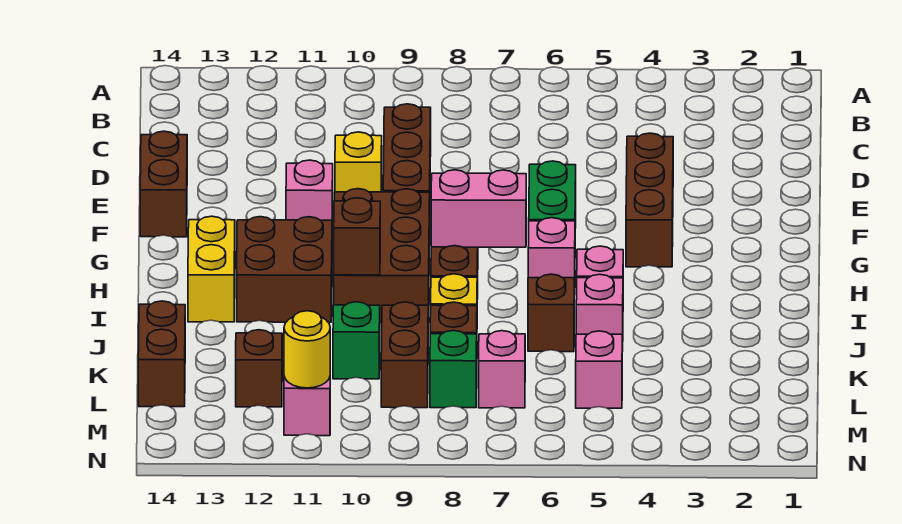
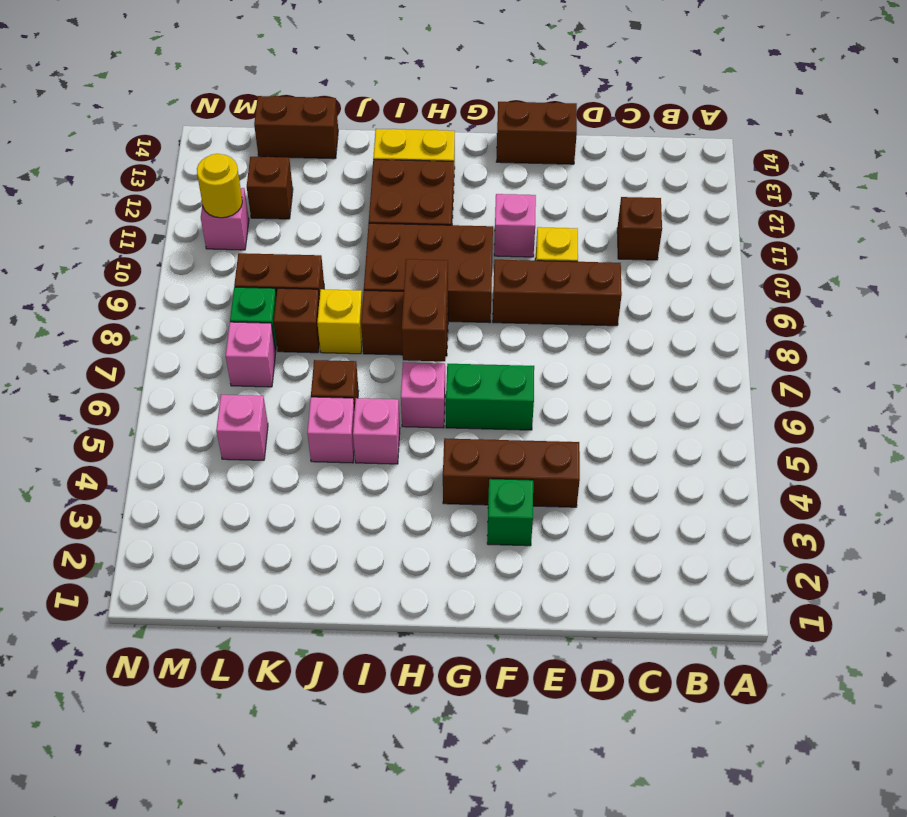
pink 1x2 brick [431,170,526,247] -> brown 1x2 brick [402,259,448,361]
brown 1x1 brick [334,198,380,275] -> brown 1x1 brick moved to [617,197,662,260]
green 1x1 brick [333,302,380,379] -> green 1x1 brick moved to [487,479,533,546]

